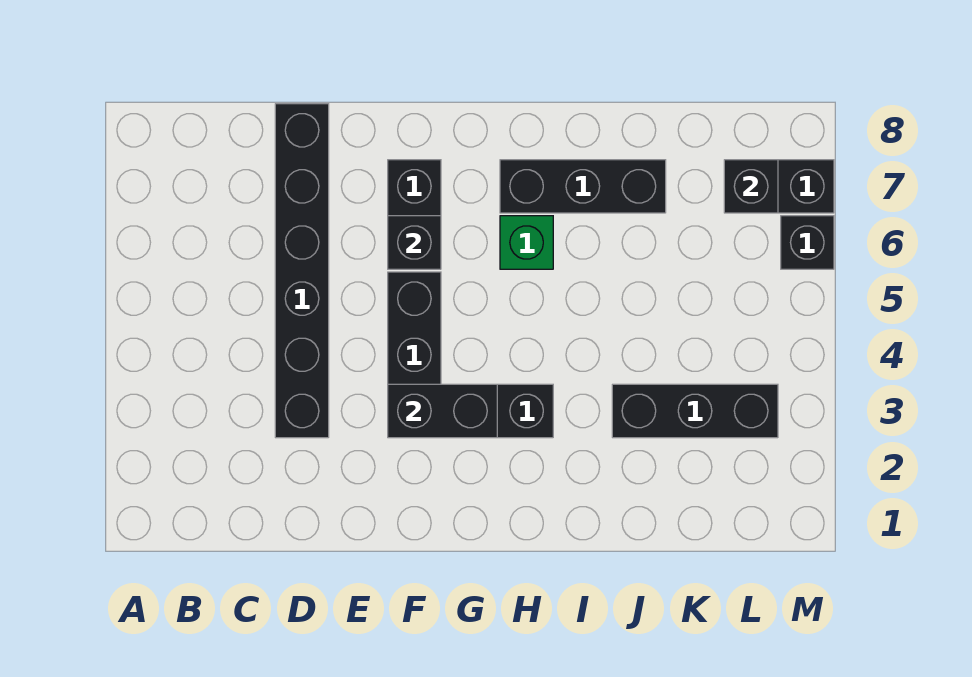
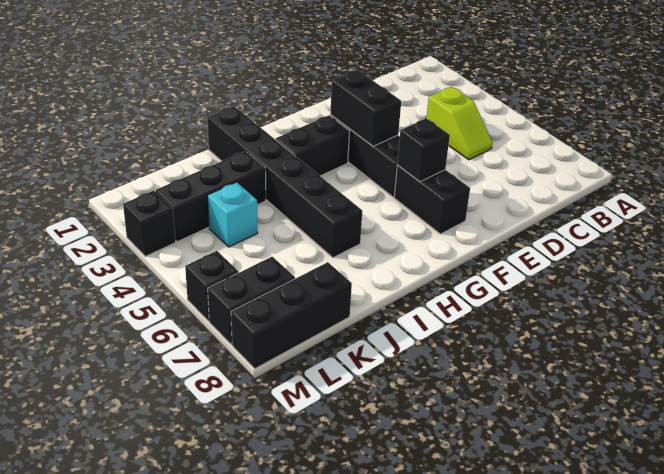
none -> lime 1x2 slope [426,87,492,160]
black 1x6 brick [275,104,329,438] -> black 1x6 brick moved to [207,107,362,258]
black 1x2 brick [388,384,497,438] -> black 1x2 brick turned to [330,70,401,146]
green 1x1 brick [500,216,553,269] -> none
black 1x3 brick [500,160,666,213] -> black 1x3 brick moved to [231,262,352,369]
none -> cyan 1x1 brick [207,182,258,247]
black 1x1 brick [724,160,778,213] -> black 1x1 brick moved to [123,191,176,256]

